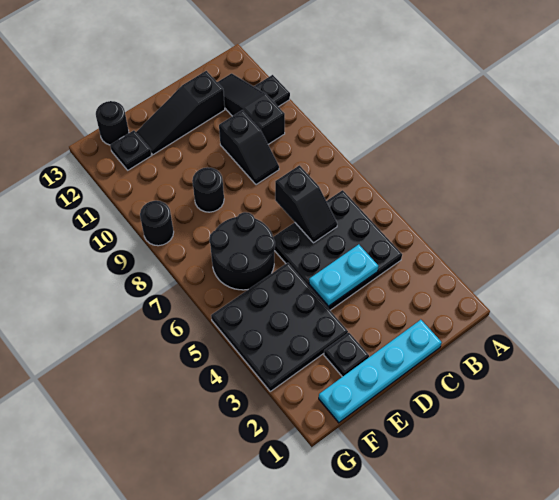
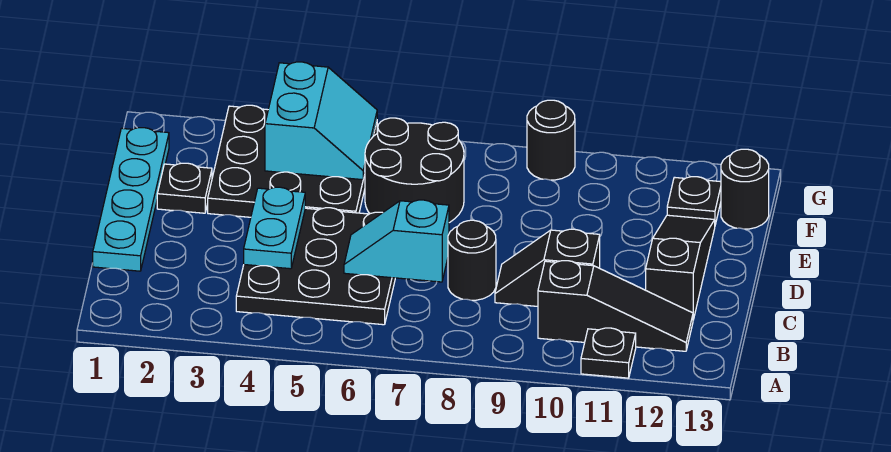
black 1x2 slope [275,165,337,243] -> cyan 1x2 slope [344,200,449,282]
black 1x1 round brick [192,167,224,212] -> black 1x1 round brick moved to [448,220,496,300]
none -> cyan 2x2 slope [265,62,377,180]

